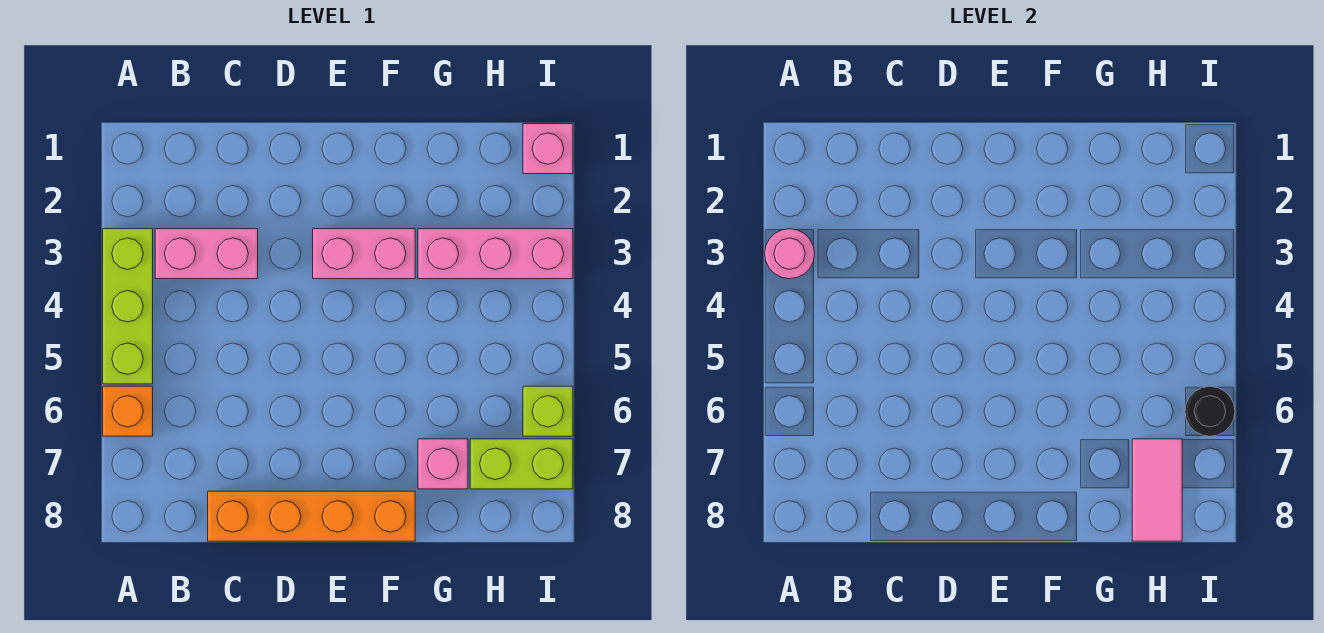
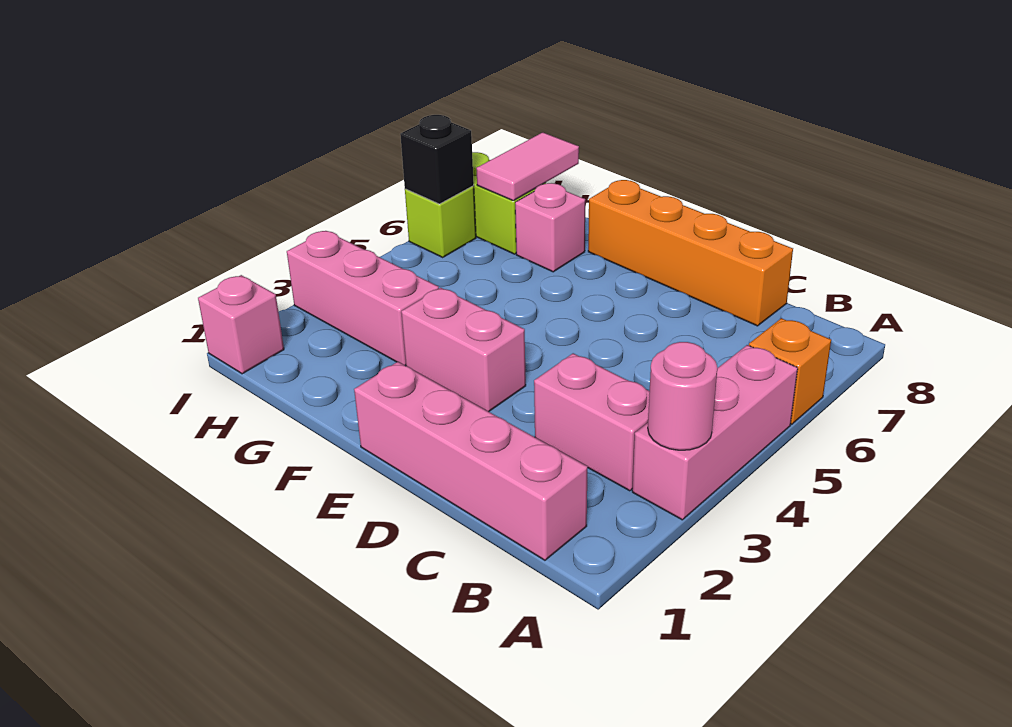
lime 1x3 brick [103,229,153,384] -> pink 1x3 brick [632,345,798,520]
none -> pink 1x4 brick [354,362,588,560]
black 1x1 round brick [1185,386,1235,436] -> black 1x1 brick [400,115,474,204]

